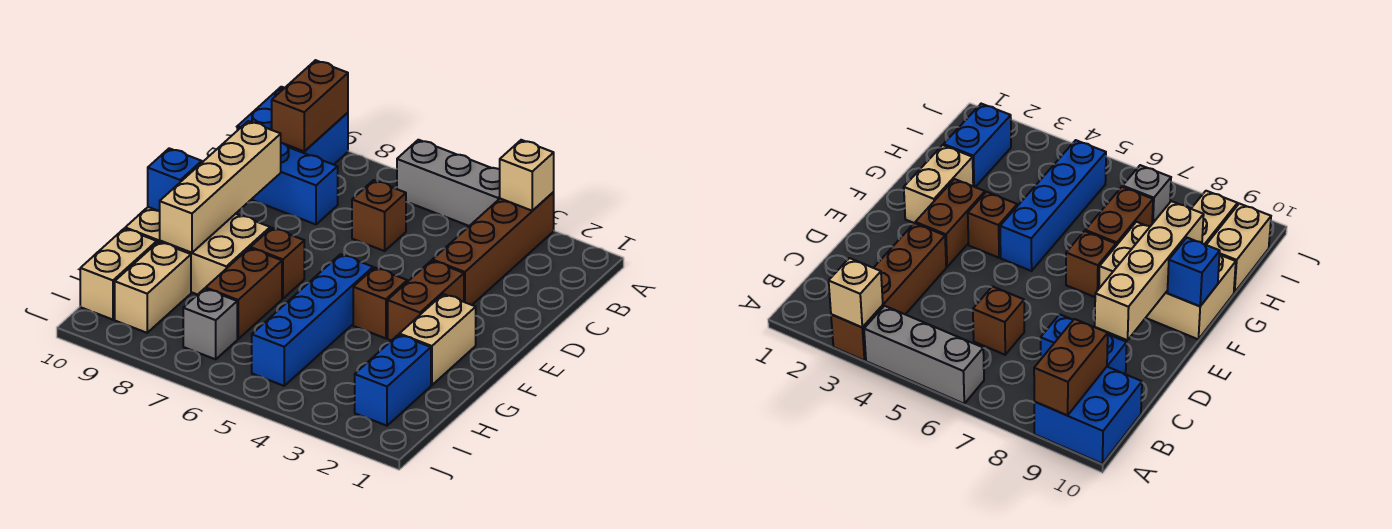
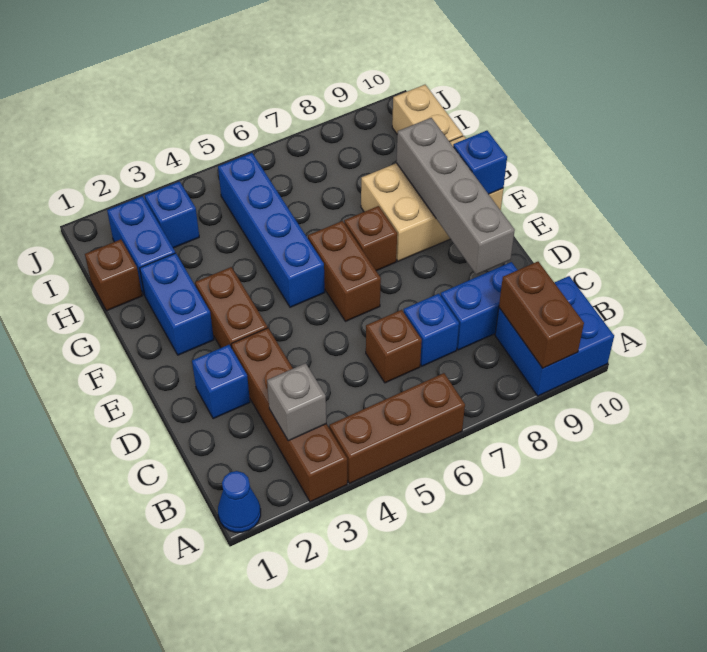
none -> blue 1x1 cone [218,471,261,532]
tan 1x1 brick [500,140,554,211] -> none
grey 1x3 brick [397,140,500,226] -> brown 1x3 brick [329,373,465,484]
none -> blue 1x1 brick [404,294,459,366]
none -> blue 1x1 brick [192,345,250,419]
tan 1x4 brick [160,121,281,253] -> grey 1x4 brick [396,118,515,275]
tan 1x2 brick [399,294,476,385] -> blue 1x2 brick [140,253,214,355]
brown 1x1 brick [353,268,407,338] -> brown 1x1 brick moved to [85,240,142,311]
brown 1x2 brick [206,248,282,339] -> brown 1x2 brick moved to [308,221,381,321]
tan 1x2 brick [115,242,191,333] -> none
none -> blue 1x1 brick [145,181,199,248]
grey 1x1 brick [183,289,237,359] -> grey 1x1 brick moved to [267,363,326,441]

